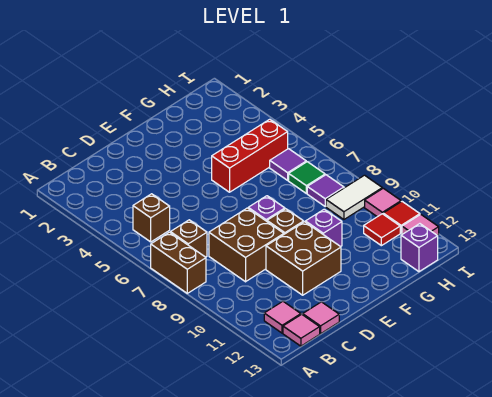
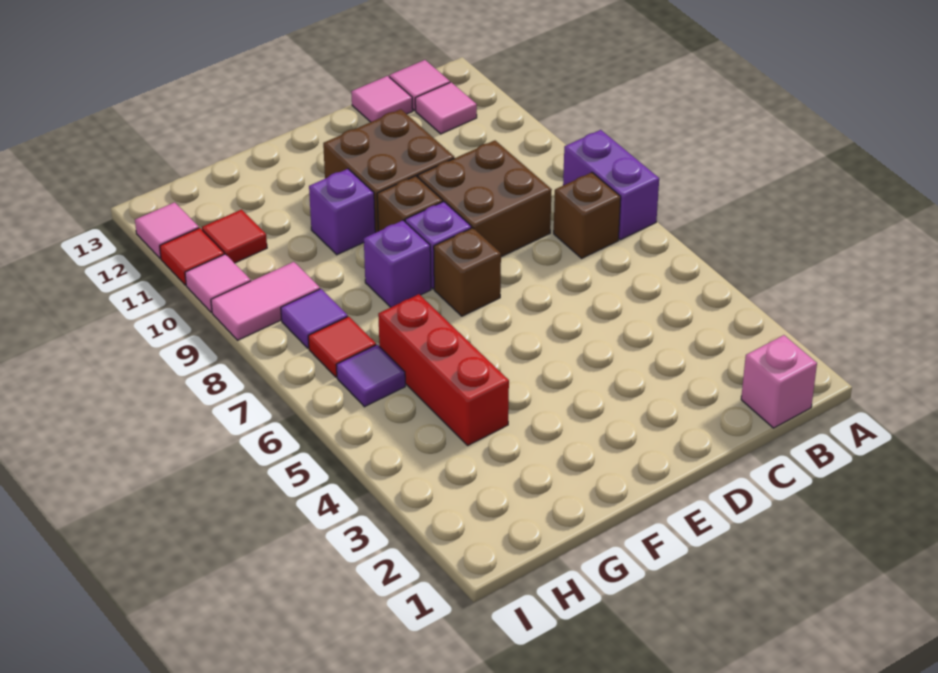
brown 1x2 brick [151,232,206,293] -> purple 1x2 brick [563,130,659,240]
none -> pink 1x1 brick [741,335,817,428]
brown 1x1 brick [133,194,170,242] -> brown 1x1 brick moved to [434,228,501,316]
red 1x3 brick [212,119,288,192] -> red 1x3 brick turned to [378,294,509,445]
green 1x1 tile [289,162,325,193] -> red 1x1 tile [308,317,376,377]
white 1x2 tile [326,175,382,219] -> pink 1x2 tile [211,262,320,340]
purple 1x1 brick [401,224,438,272] -> purple 1x1 brick moved to [364,220,431,307]

